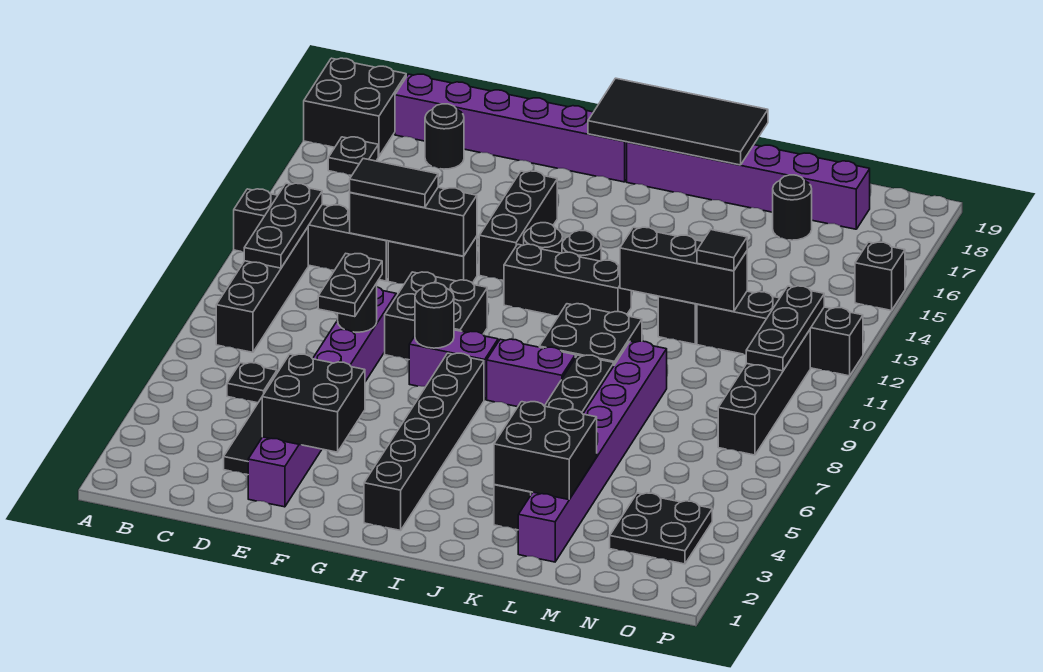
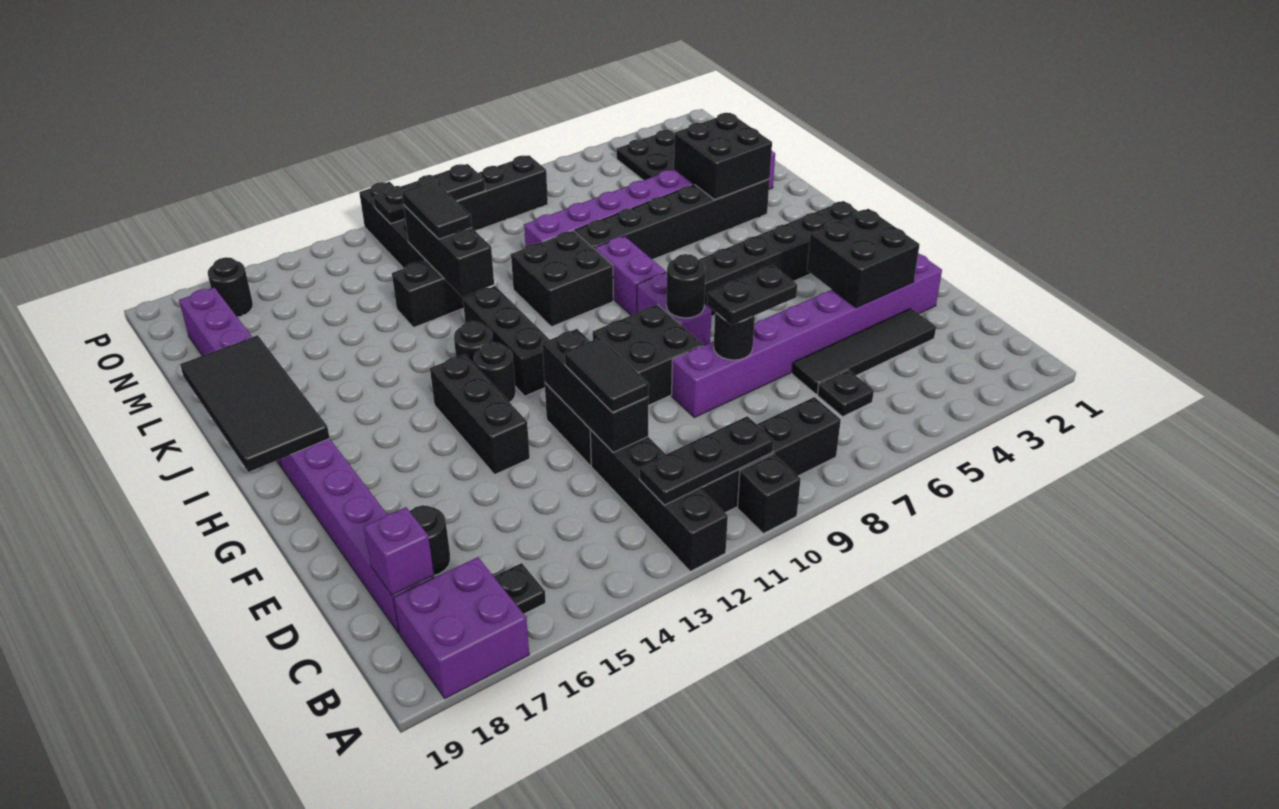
black 2x2 brick [304,58,406,156] -> purple 2x2 brick [393,557,529,699]
none -> purple 1x1 brick [364,507,434,595]
black 1x3 brick [479,171,557,281] -> black 1x3 brick turned to [430,354,530,474]
black 1x1 tile [697,230,747,271] -> black 1x2 tile [402,181,472,239]
black 1x1 round brick [773,175,812,240] -> black 1x1 round brick moved to [208,257,253,317]
black 1x1 brick [855,242,905,311] -> black 1x1 brick moved to [737,454,801,534]

